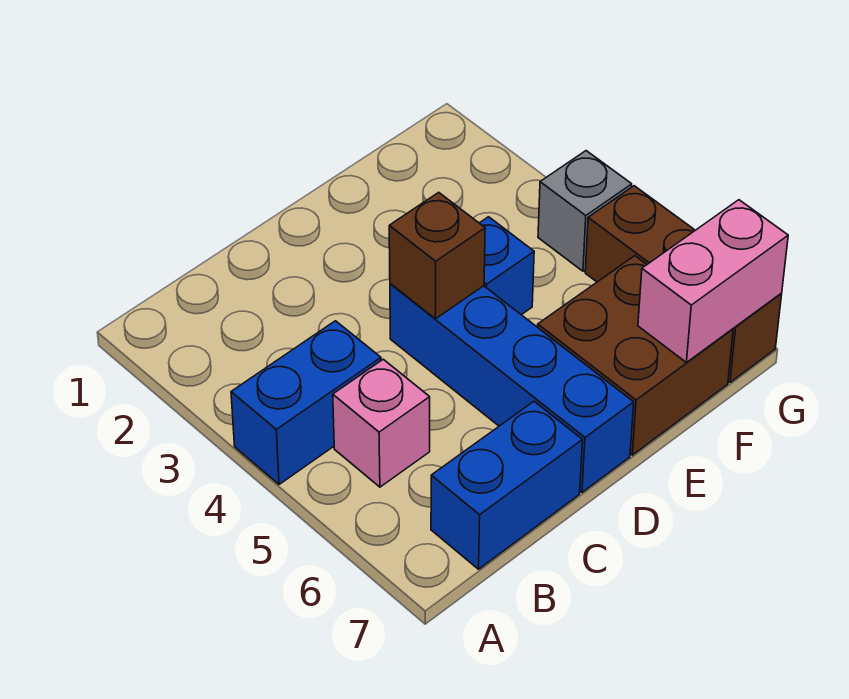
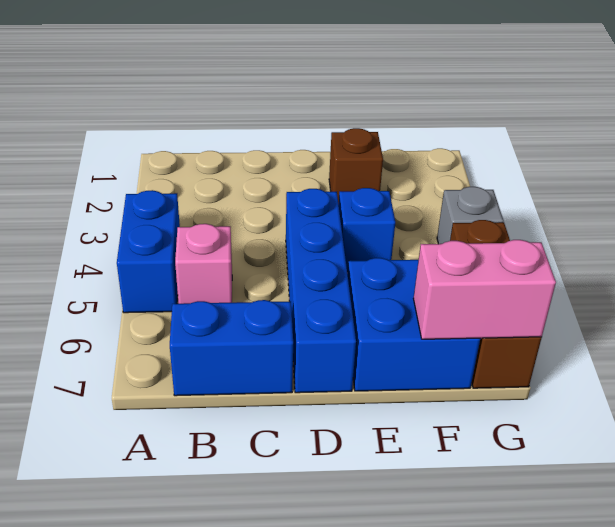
blue 1x2 brick [231,321,381,484] -> blue 1x2 brick turned to [117,190,180,313]
brown 1x1 brick [389,192,485,319] -> brown 1x1 brick moved to [329,128,383,204]
brown 2x2 brick [538,256,733,455] -> blue 2x2 brick [348,258,480,391]

